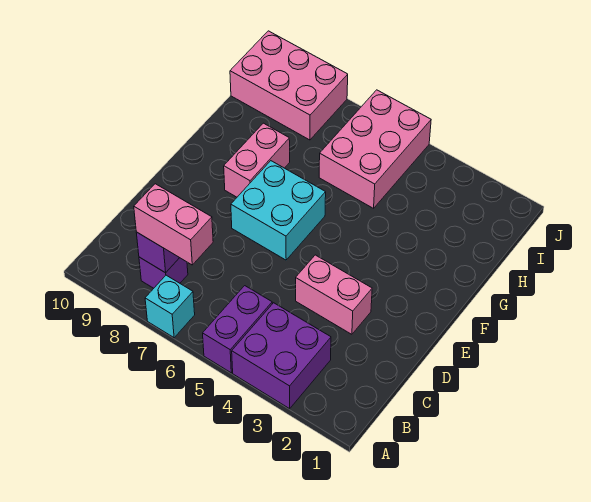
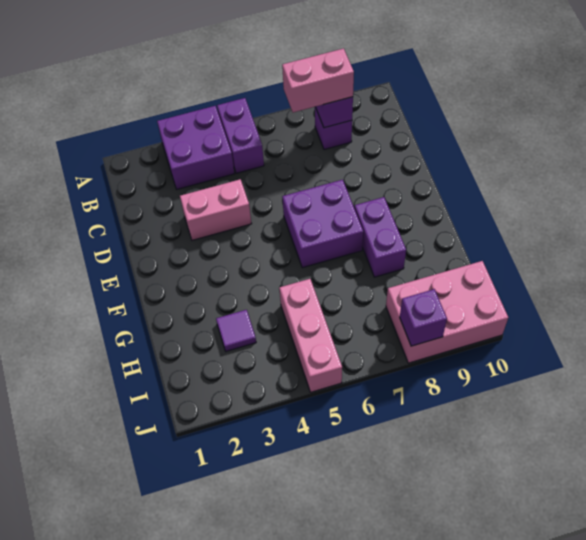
cyan 1x1 brick [145,275,195,338] -> none
cyan 2x2 brick [231,161,326,260] -> purple 2x2 brick [282,180,363,268]
pink 1x2 brick [224,123,290,197] -> purple 1x2 brick [355,197,406,277]
none -> purple 1x1 tile [216,310,256,351]
pink 2x3 brick [319,90,431,208] -> pink 1x3 brick [279,279,342,392]
none -> purple 1x1 brick [400,289,447,346]

